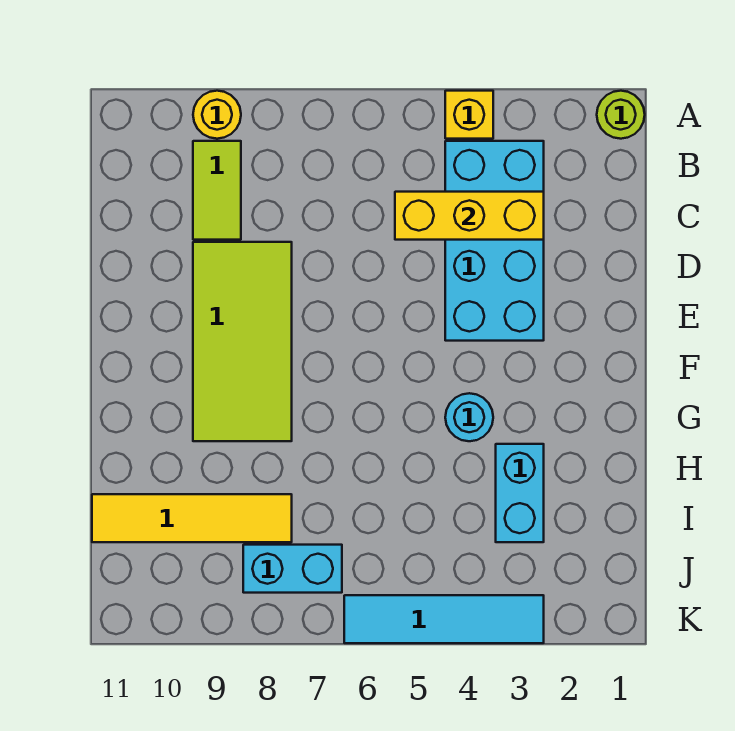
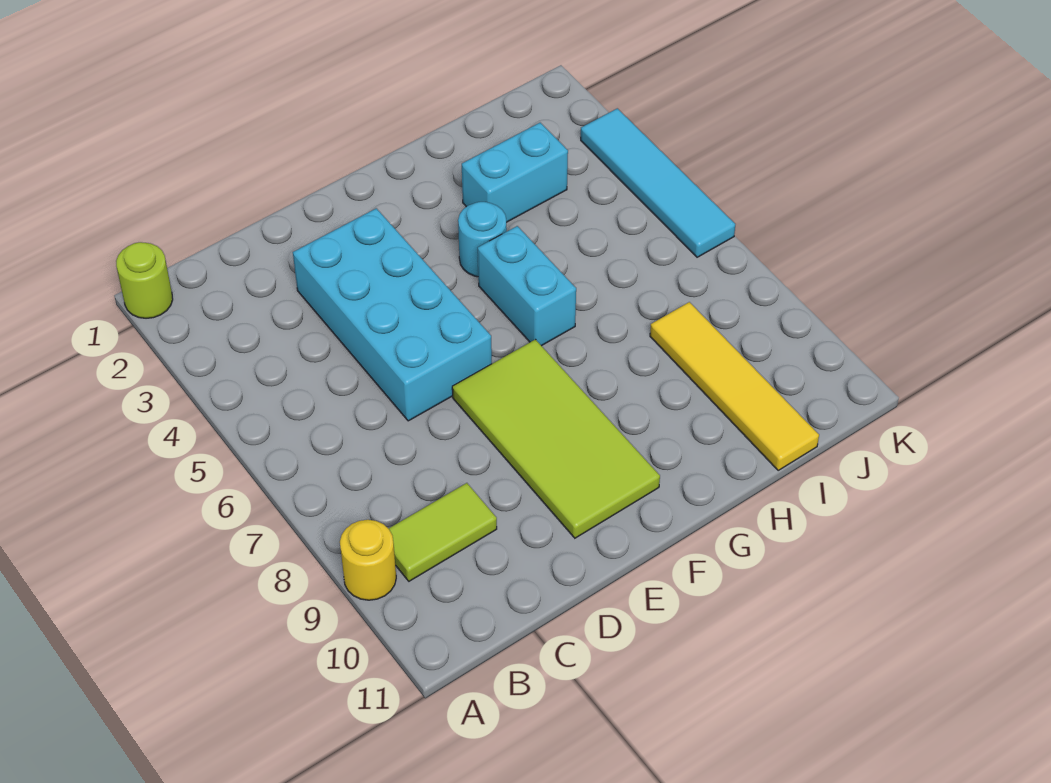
yellow 1x1 brick [445,91,493,139] -> none
cyan 2x4 brick [445,141,544,341] -> cyan 2x4 brick turned to [293,208,492,421]
yellow 1x3 brick [395,192,544,240] -> none
lime 2x4 tile [193,242,292,441] -> lime 2x4 tile turned to [452,339,660,538]
cyan 1x2 brick [243,545,342,593] -> cyan 1x2 brick moved to [478,226,576,346]

